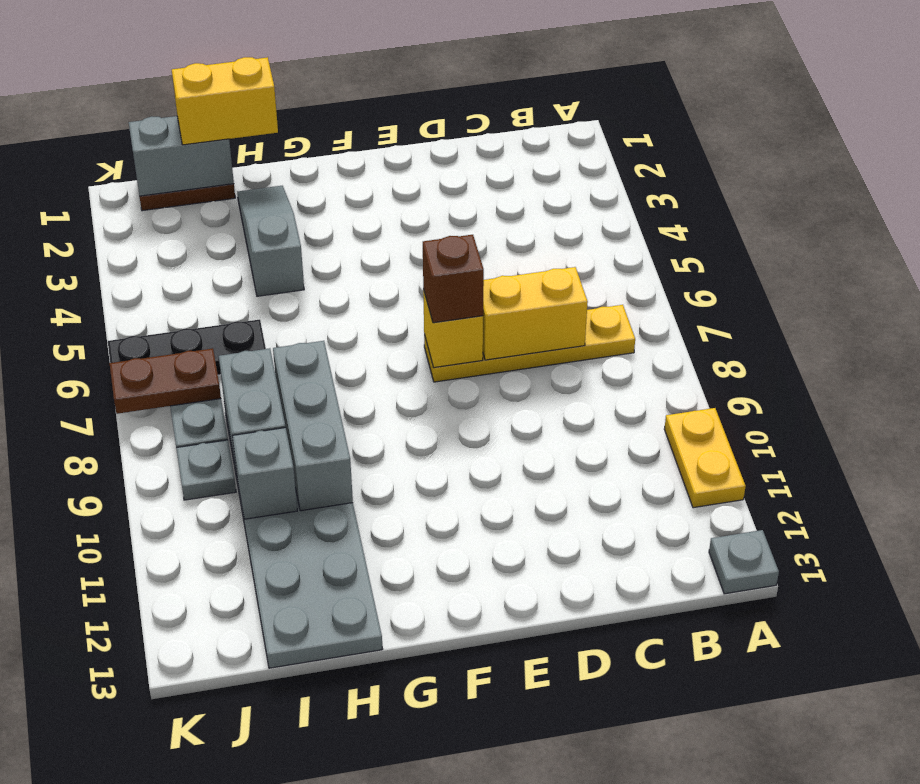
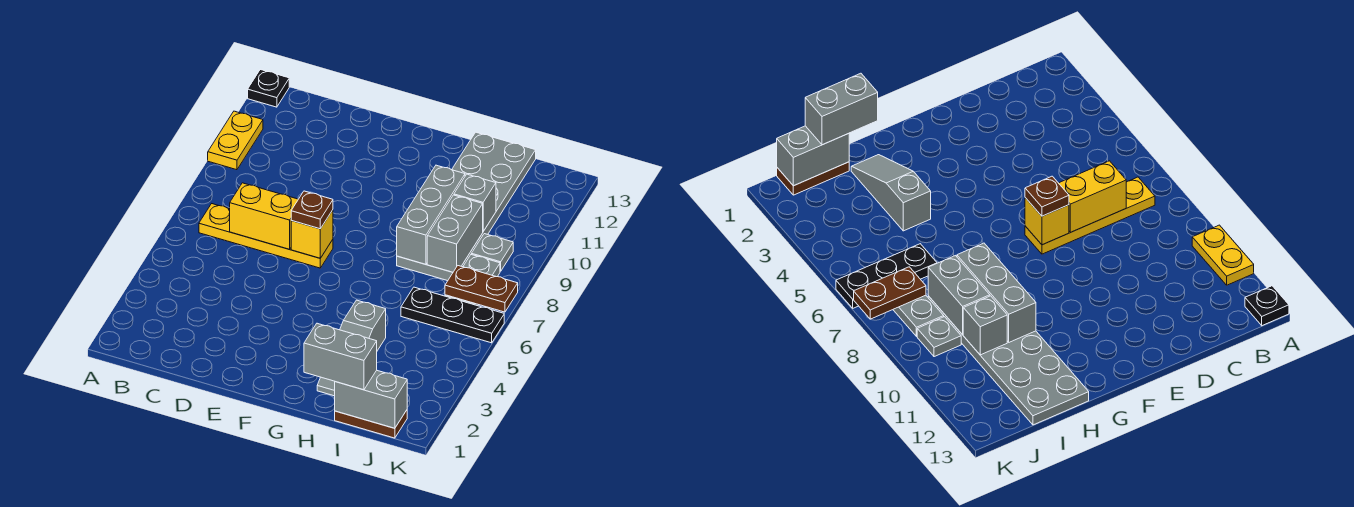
grey 1x1 plate [709,530,779,594] -> black 1x1 plate [248,69,289,107]
brown 1x1 brick [423,235,484,323] -> brown 1x1 plate [291,191,333,229]
yellow 1x2 brick [172,57,278,145] -> grey 1x2 brick [304,323,377,390]

